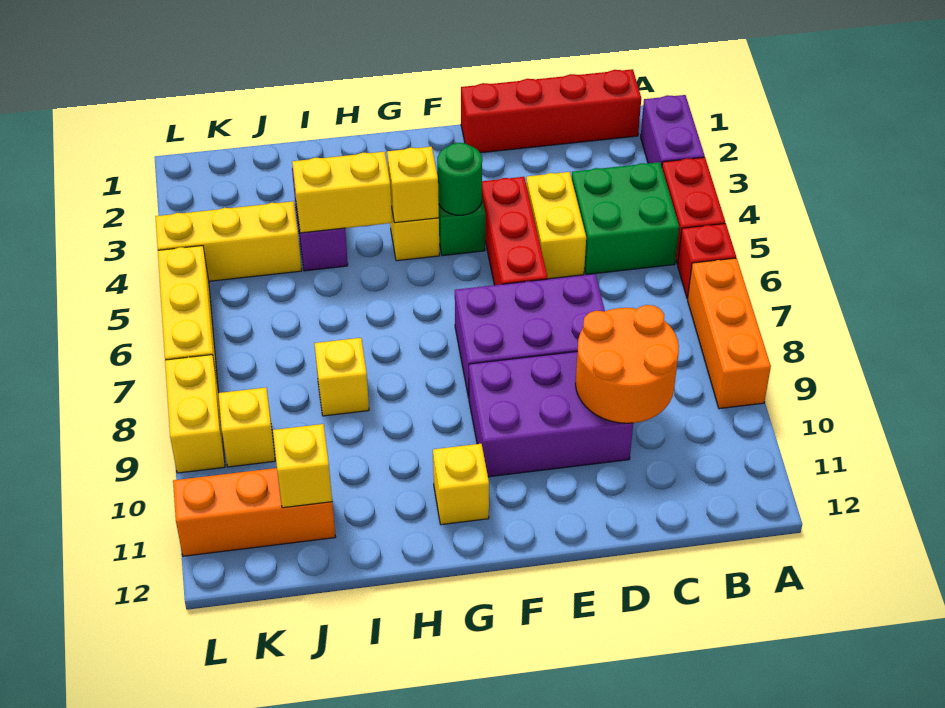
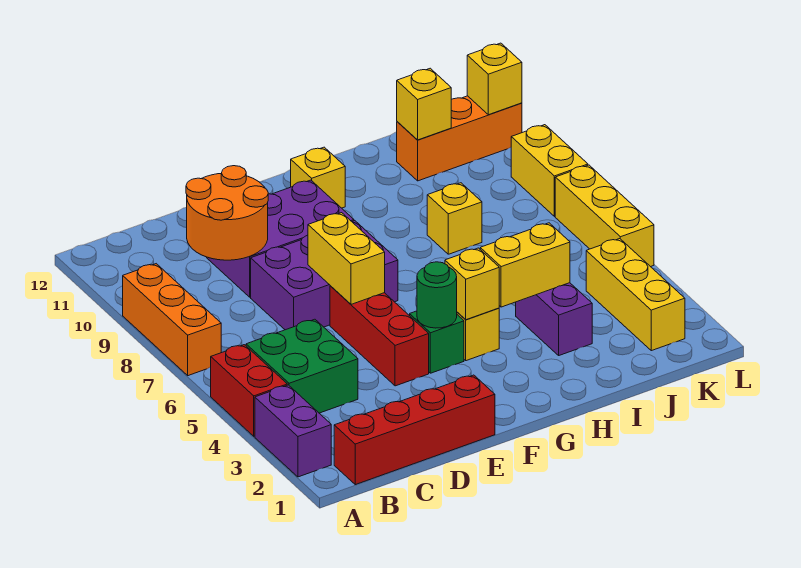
red 1x1 brick [678,224,736,299] -> none
yellow 1x2 brick [526,172,586,279] -> yellow 1x2 brick moved to [308,213,385,304]
yellow 1x3 brick [155,201,302,281] -> yellow 1x3 brick turned to [586,239,685,351]
yellow 1x1 brick [218,388,275,467] -> yellow 1x1 brick moved to [467,43,522,115]

